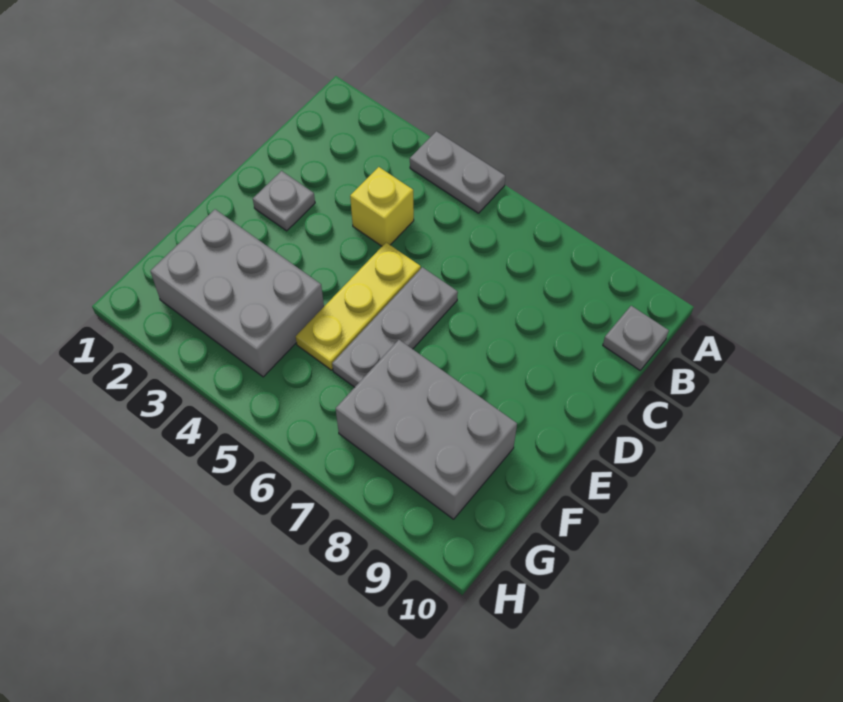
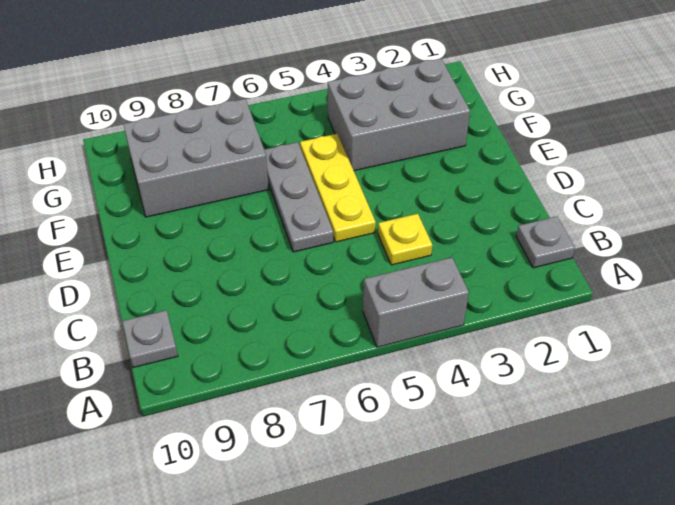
grey 1x2 plate [410,131,505,213] -> grey 1x2 brick [363,258,469,347]
yellow 1x1 brick [350,167,414,246] -> yellow 1x1 plate [378,214,432,265]
grey 1x1 plate [253,171,315,231] -> grey 1x1 plate moved to [516,216,575,268]

